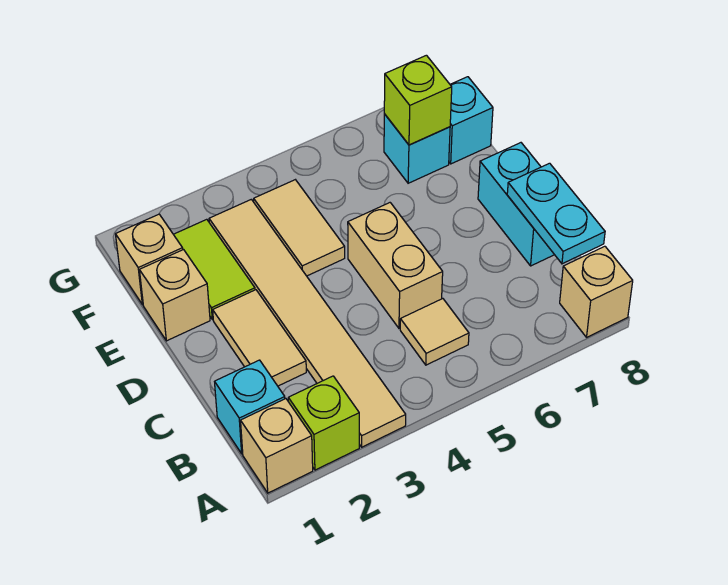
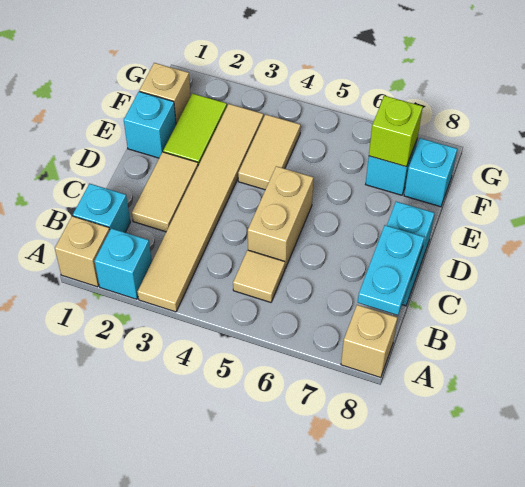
lime 1x1 brick [288,376,359,470] -> cyan 1x1 brick [94,228,152,299]
tan 1x1 brick [140,250,210,341] -> cyan 1x1 brick [124,92,176,158]

